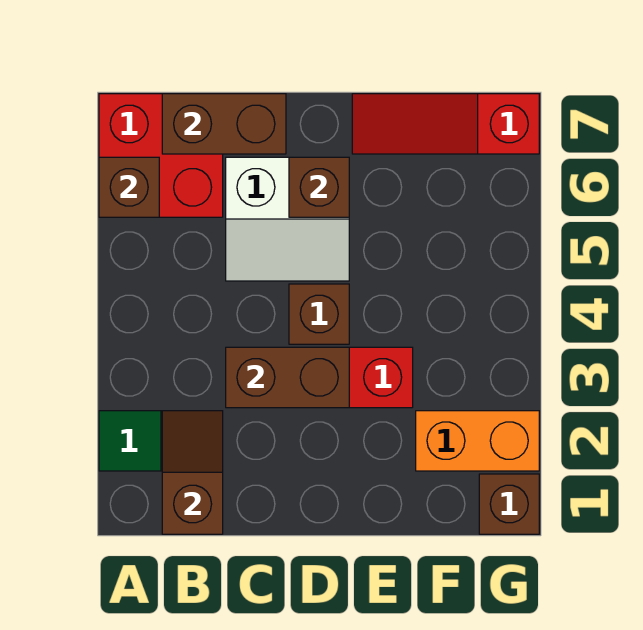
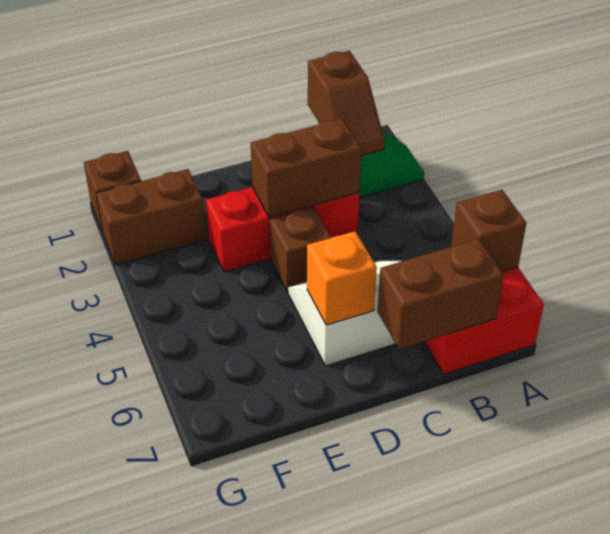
brown 1x1 brick [289,157,349,217] -> orange 1x1 brick [307,231,377,325]
red 1x3 slope [352,94,539,154] -> none
orange 1x2 brick [416,411,539,471] -> brown 1x2 brick [96,169,206,265]

